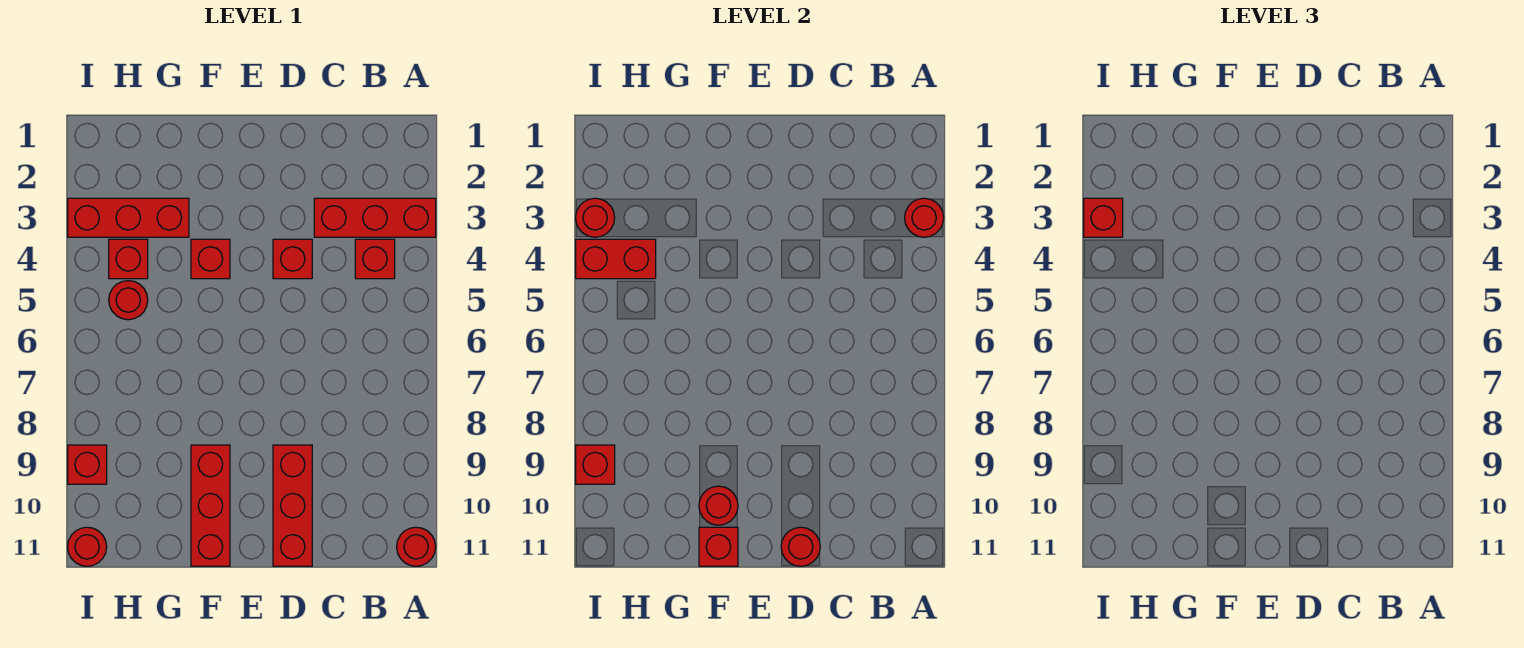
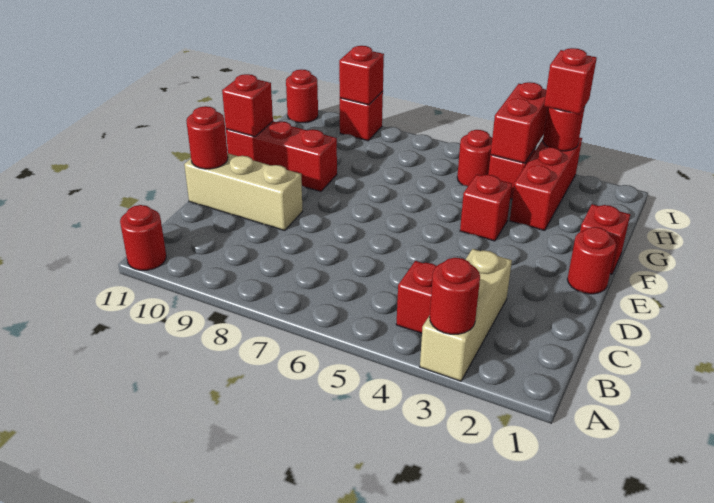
red 1x3 brick [314,198,436,237] -> tan 1x3 brick [420,249,512,381]
red 1x1 brick [273,239,312,279] -> red 1x1 brick moved to [580,204,630,274]
red 1x3 brick [273,445,312,566] -> tan 1x3 brick [184,154,303,231]
red 1x1 round brick [699,486,738,525] -> red 1x1 round brick moved to [567,227,616,294]

